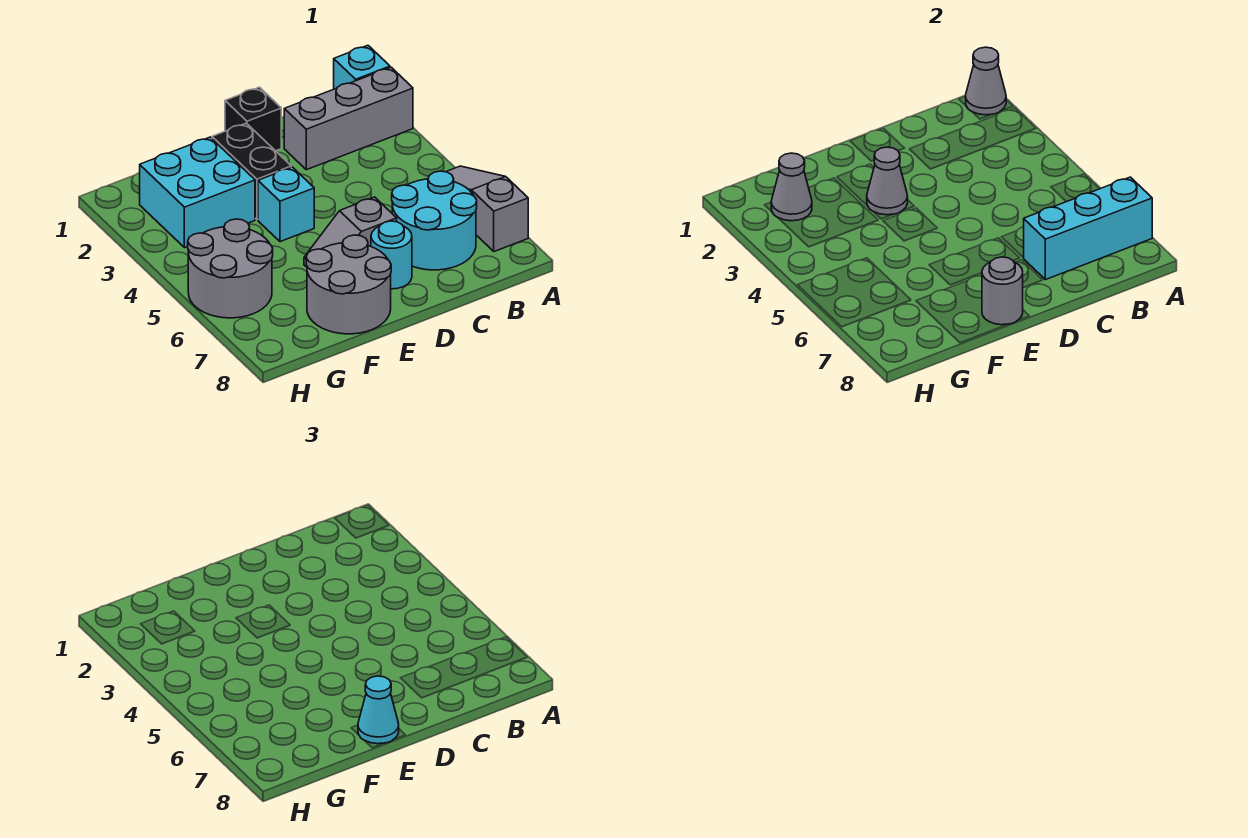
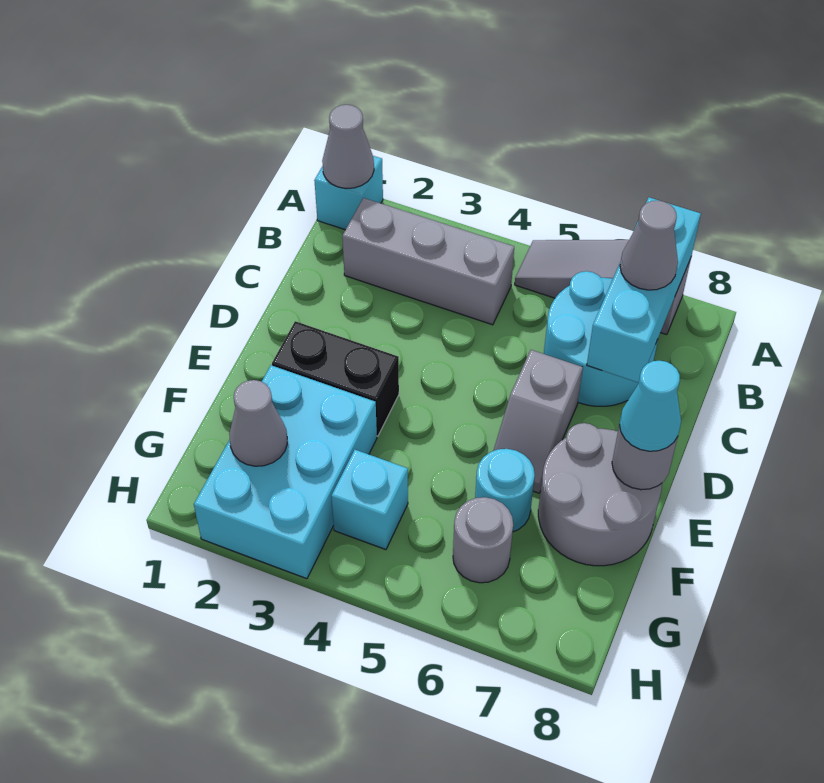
grey 1x3 brick [284,67,413,170] -> grey 1x3 brick turned to [342,198,514,325]
black 1x1 brick [225,87,281,151] -> none
cyan 1x1 round brick [371,221,412,289] -> cyan 1x1 round brick moved to [475,449,535,532]
grey 1x1 cone [867,147,908,215] -> grey 1x1 cone moved to [620,201,678,290]
cyan 1x1 brick [258,167,314,242] -> cyan 1x1 brick moved to [331,450,408,550]
cyan 2x2 brick [140,137,255,248] -> cyan 2x3 brick [194,365,377,579]
grey 2x2 round brick [188,219,273,318] -> grey 1x1 round brick [453,497,513,583]

